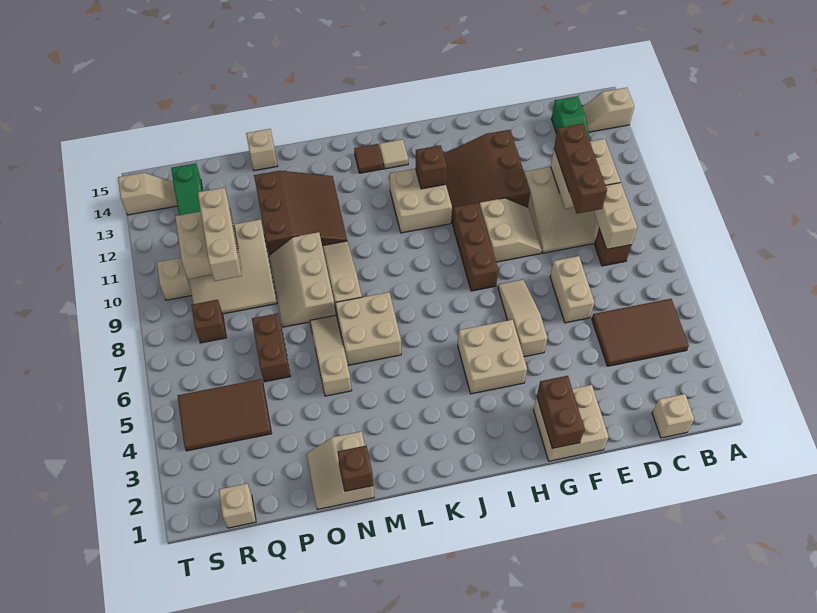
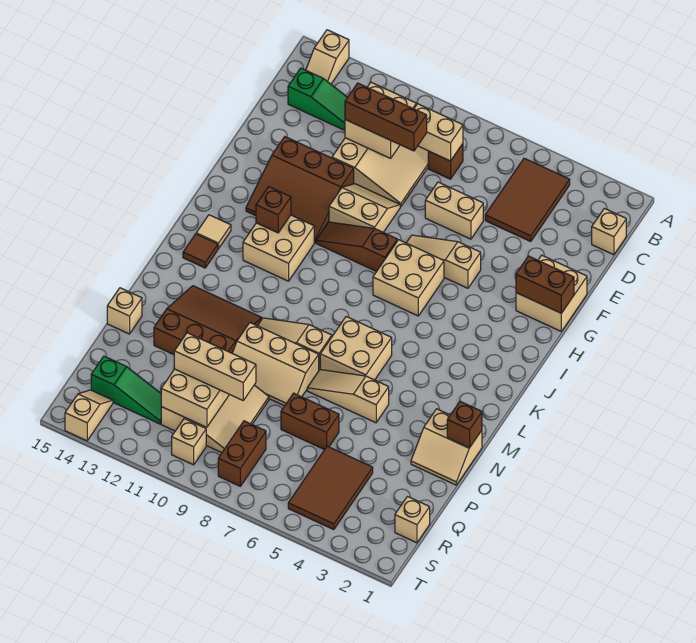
tan 2x2 brick [458,320,527,394] -> tan 2x2 brick moved to [373,240,444,316]
brown 1x3 brick [452,203,498,291] -> brown 1x3 slope [316,222,397,272]
brown 1x1 brick [192,300,226,343] -> brown 1x2 brick [218,421,266,486]

